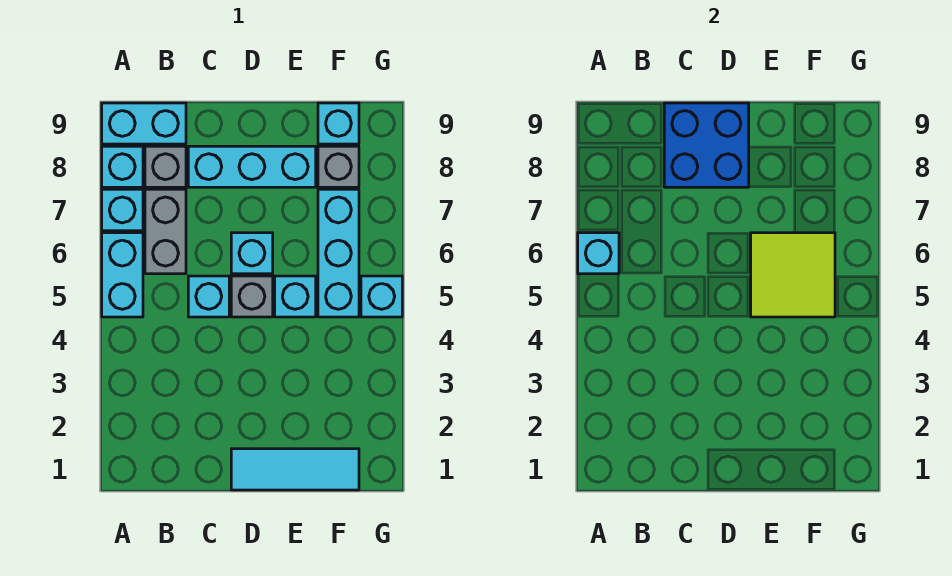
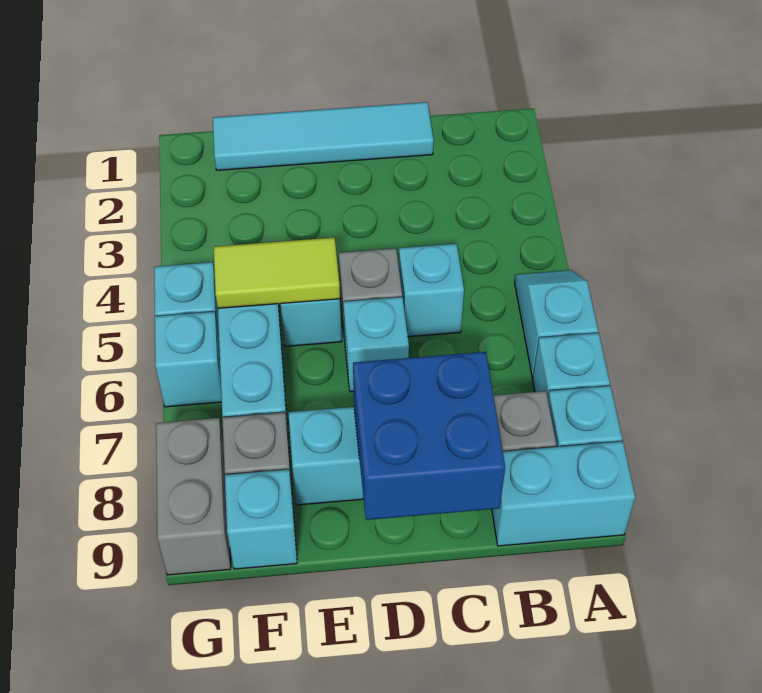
cyan 1x2 brick [102,233,143,317] -> cyan 1x2 slope [515,270,598,377]
cyan 1x1 brick [578,233,619,274] -> cyan 1x1 brick moved to [155,312,222,407]
grey 1x2 brick [145,189,186,274] -> grey 1x2 brick moved to [156,418,231,575]
cyan 1x3 tile [231,449,359,490] -> cyan 1x4 tile [213,102,434,170]
lime 2x2 tile [751,233,835,317] -> lime 1x2 tile [214,238,340,308]

